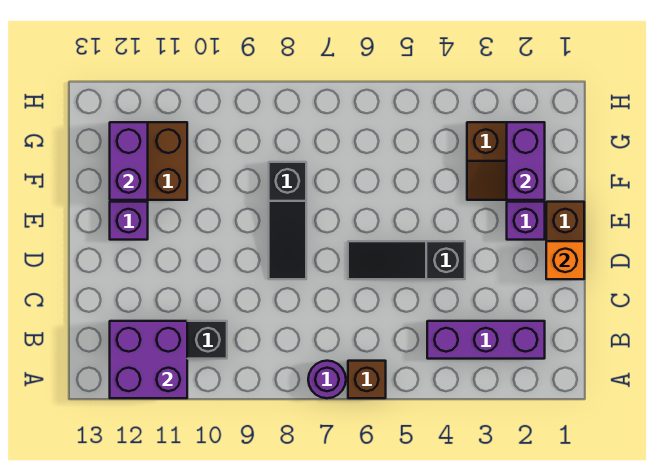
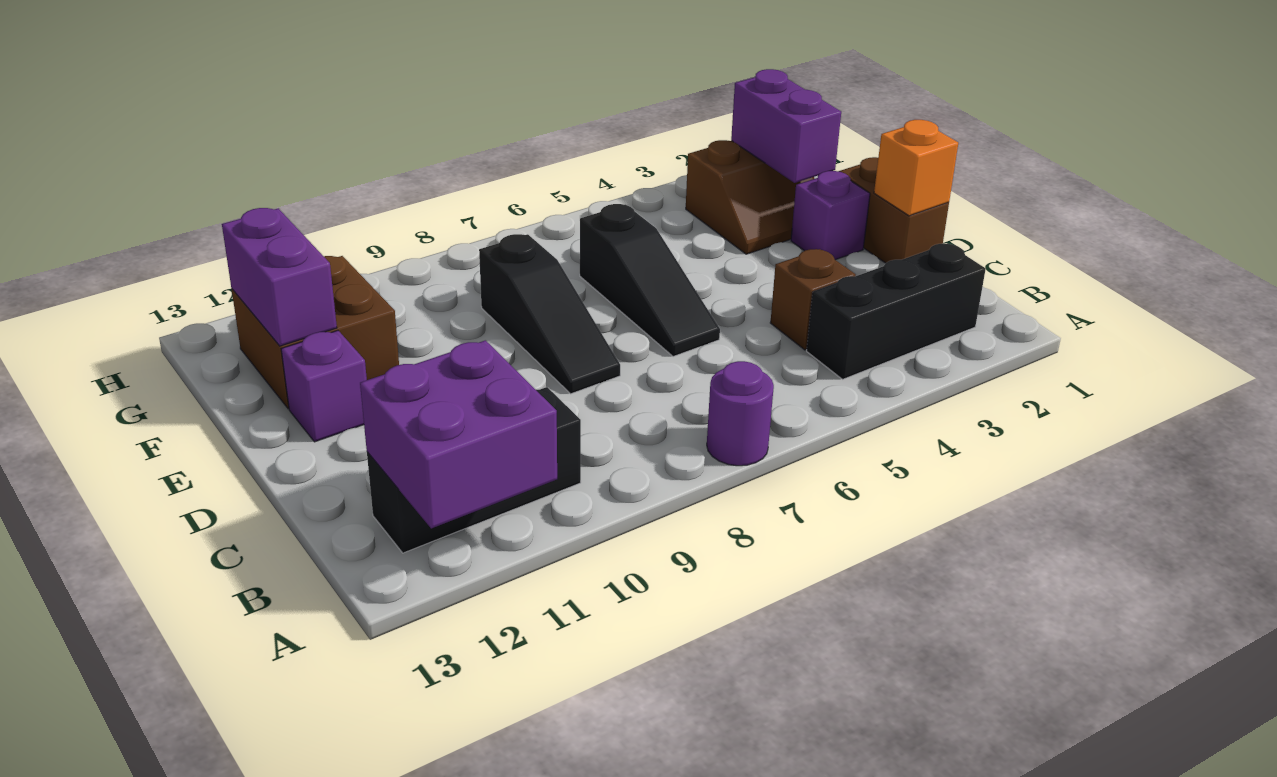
brown 1x1 brick [348,361,386,398] -> brown 1x1 brick moved to [770,249,856,350]
purple 1x3 brick [427,321,545,359] -> black 1x3 brick [807,244,986,379]
black 1x3 slope [348,241,465,279] -> black 1x3 slope turned to [580,204,720,357]

